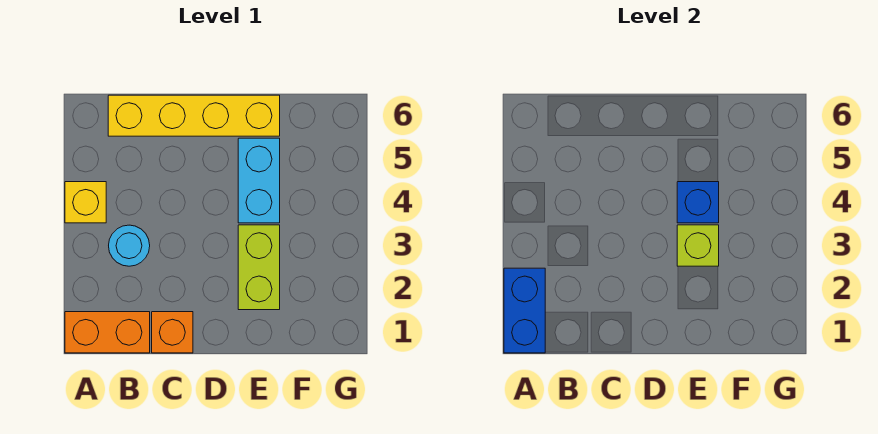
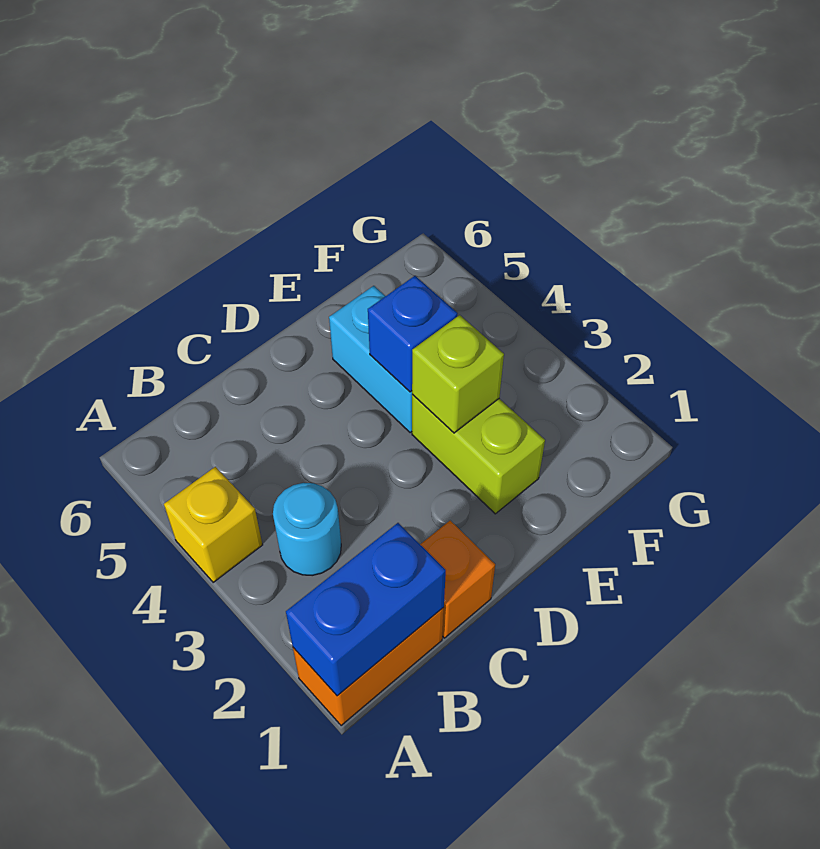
blue 1x2 brick [504,268,545,353] -> blue 1x2 brick turned to [286,523,446,696]
yellow 1x4 brick [108,95,280,136] -> none

